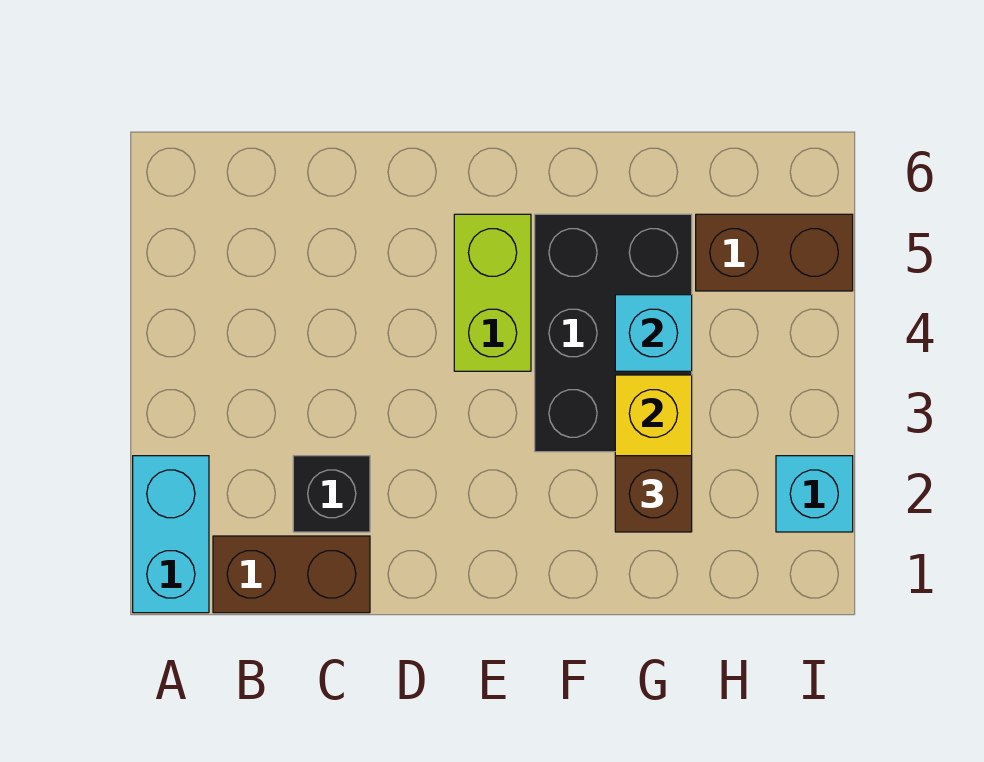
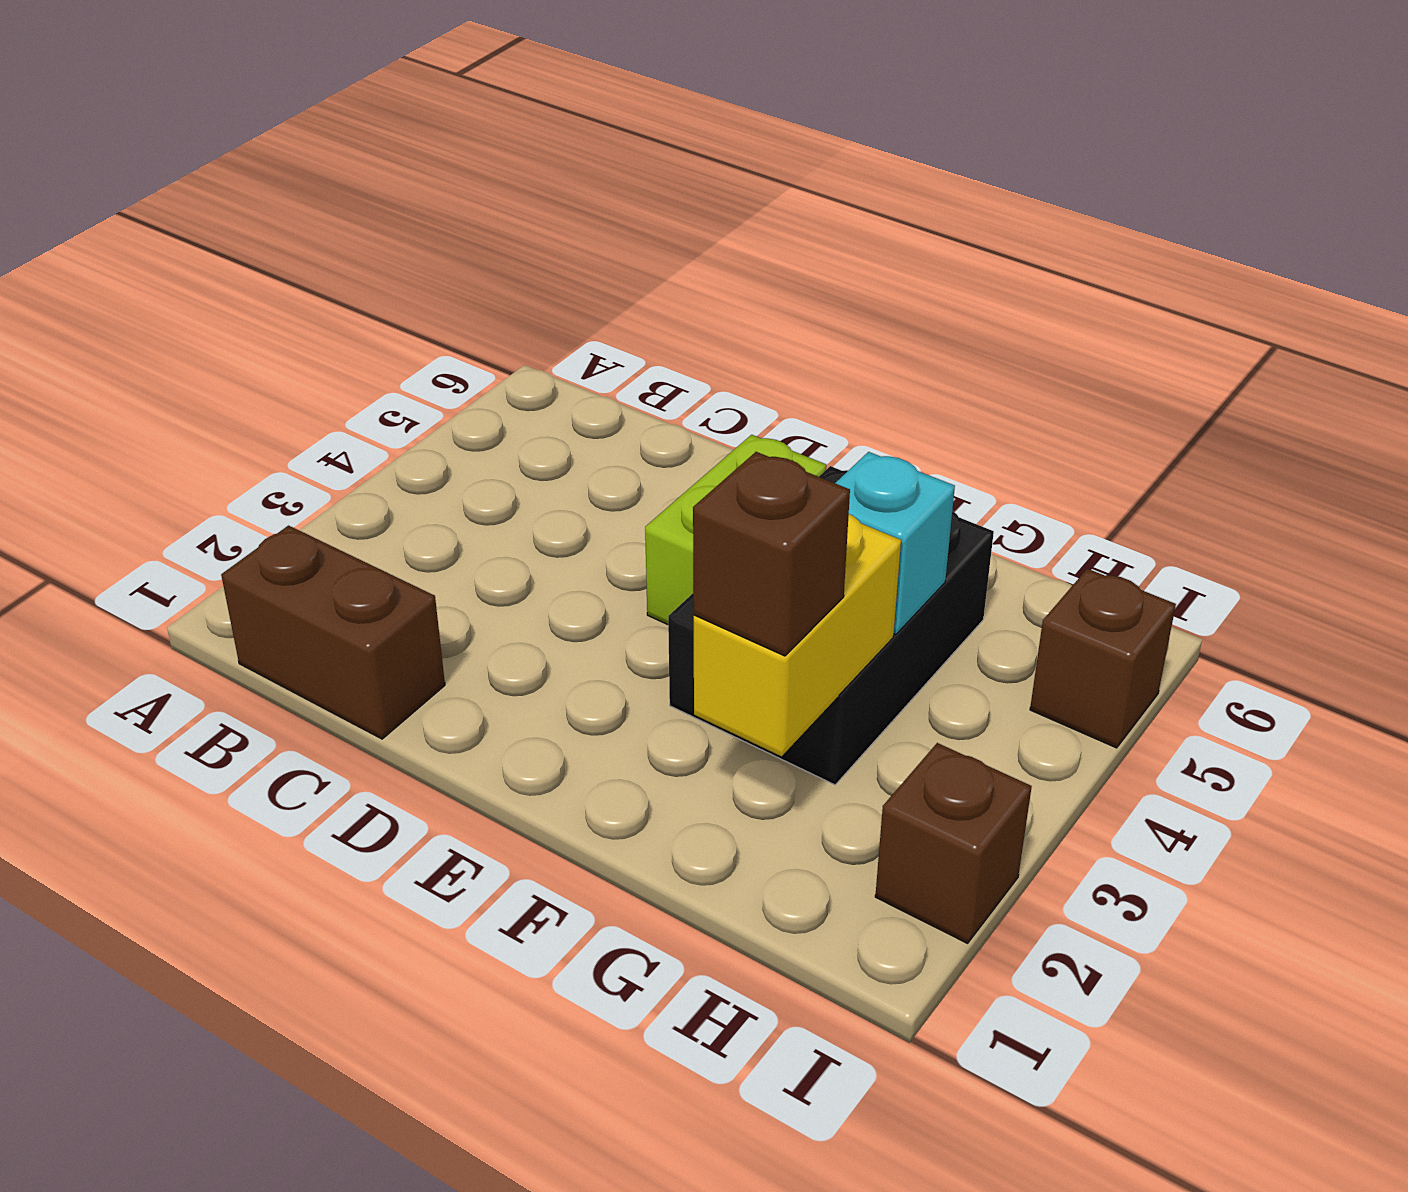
cyan 1x2 brick [133,456,209,613] -> none
black 1x1 brick [293,456,370,532] -> none
brown 1x2 brick [696,214,853,291] -> brown 1x1 brick [1030,569,1176,748]
cyan 1x1 brick [776,456,853,532] -> brown 1x1 brick [875,743,1032,943]

